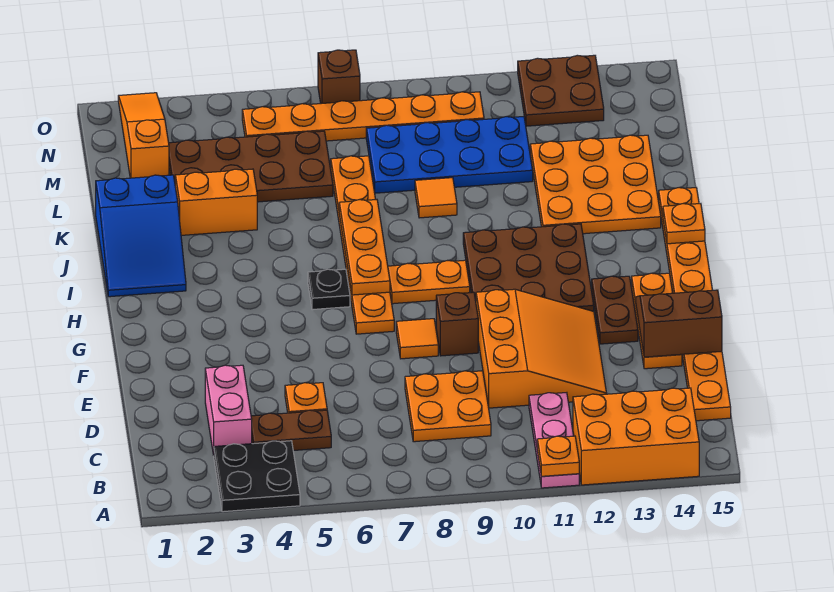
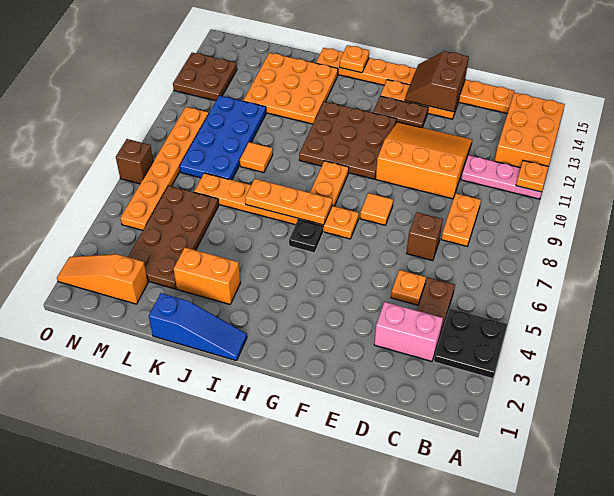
orange 2x2 plate [405,371,491,442] -> orange 1x2 plate [441,193,481,246]
brown 1x1 brick [436,292,478,356] -> brown 1x1 brick moved to [407,212,443,261]
blue 2x3 slope [96,175,186,297] -> blue 1x3 slope [149,293,247,361]
orange 1x2 brick [175,169,257,235] -> orange 1x2 brick turned to [173,247,240,304]

